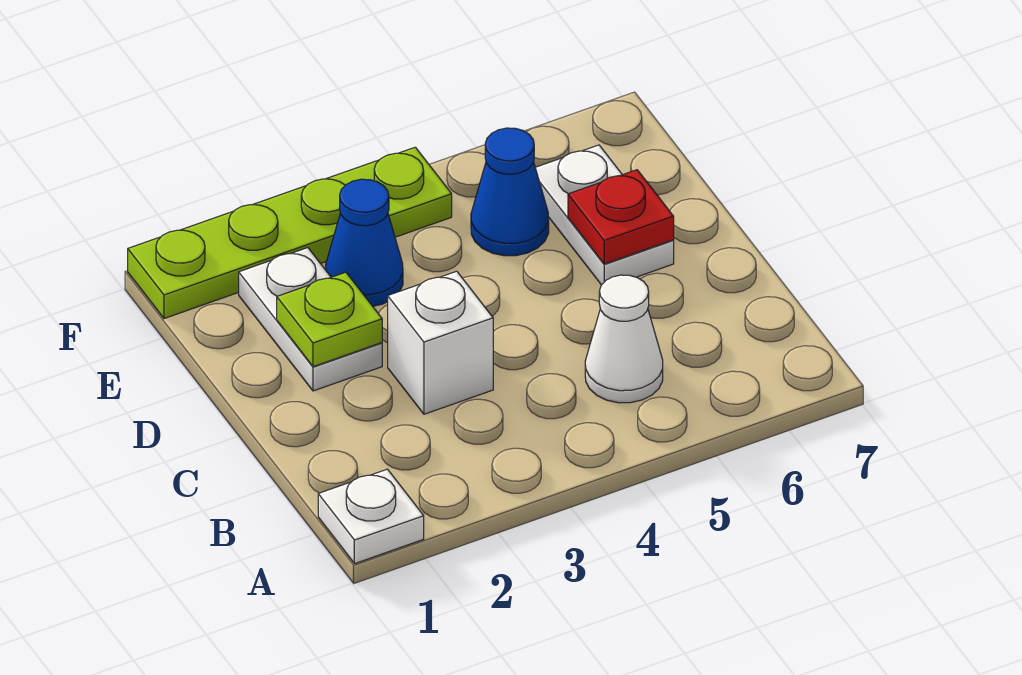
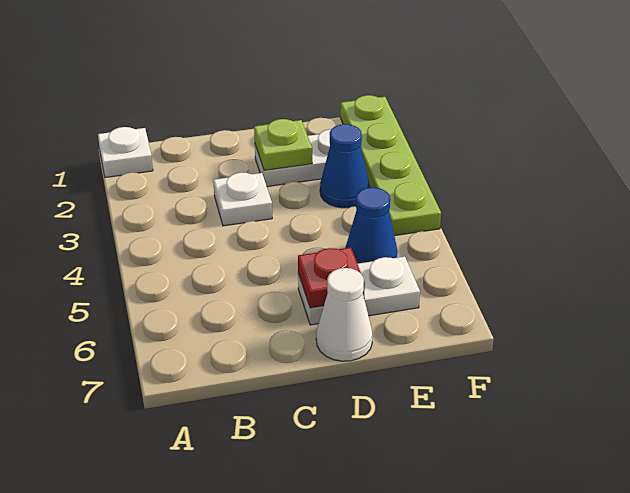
white 1x1 cone [585,275,663,403] -> white 1x1 cone moved to [316,268,373,361]
white 1x1 brick [388,271,493,414] -> white 1x1 plate [213,172,272,226]

